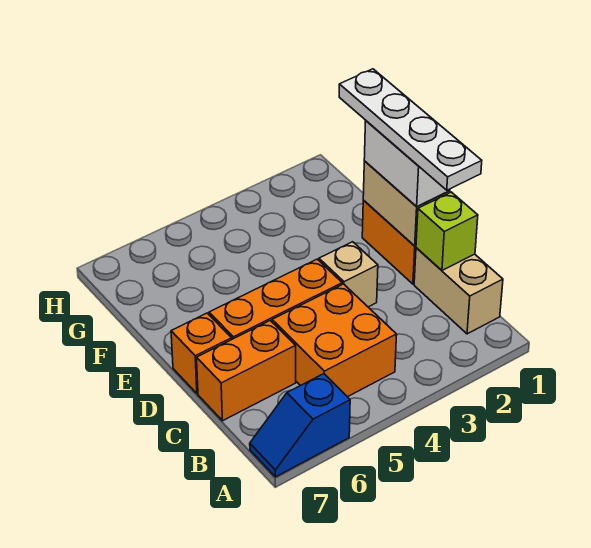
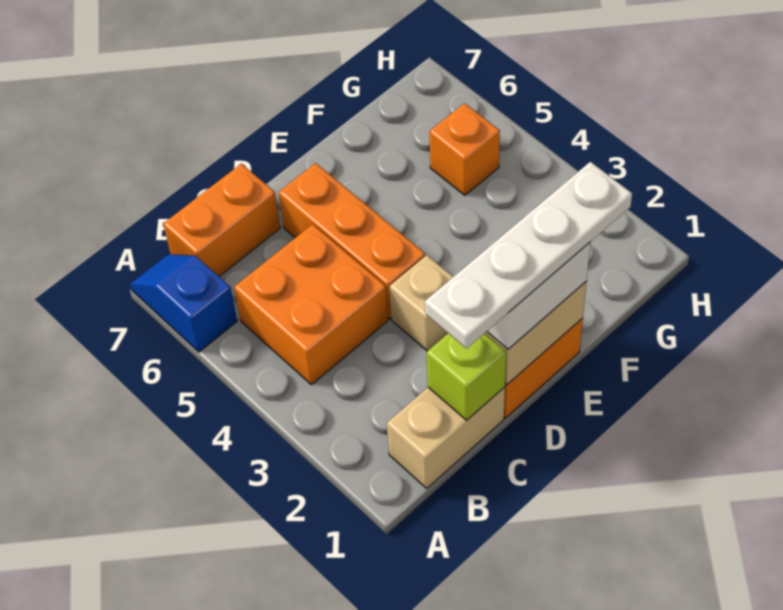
orange 1x2 brick [197,321,296,421] -> orange 1x2 brick turned to [163,164,280,276]
orange 1x1 brick [171,313,232,393] -> orange 1x1 brick moved to [429,103,500,195]

